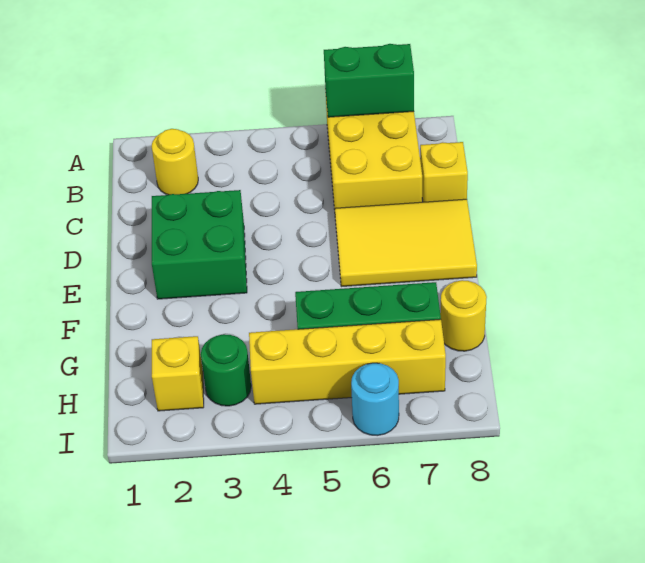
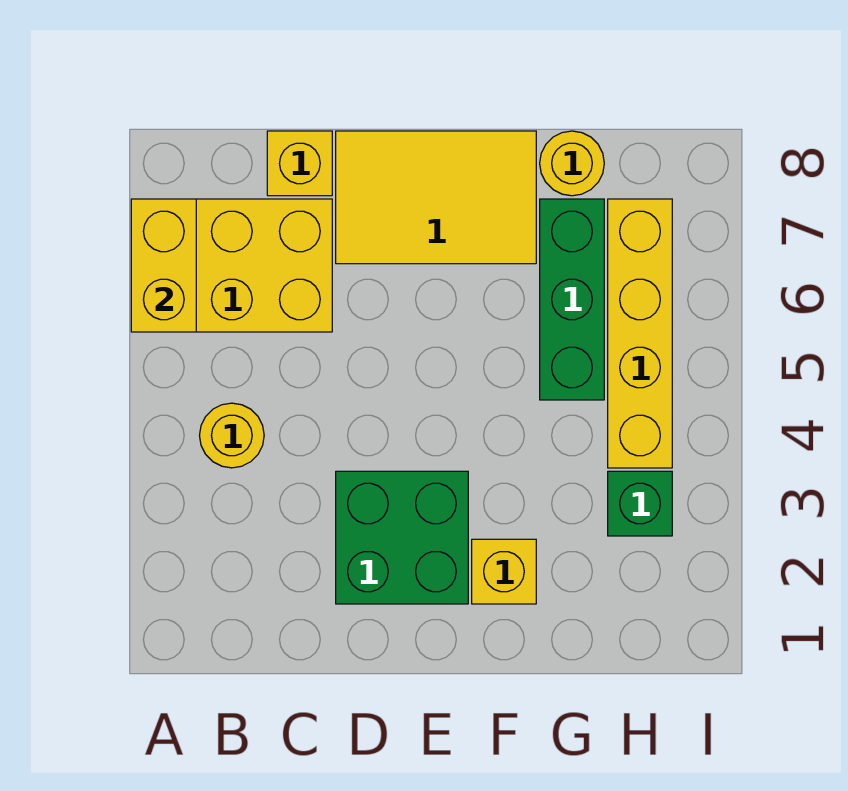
green 1x2 brick [324,44,414,117] -> yellow 1x2 brick [131,199,196,332]
yellow 1x1 round brick [152,129,198,195] -> yellow 1x1 round brick moved to [200,403,264,468]
yellow 2x3 tile [335,199,477,287] -> yellow 2x3 tile turned to [336,131,536,264]
yellow 1x1 brick [152,336,204,411] -> yellow 1x1 brick moved to [472,539,536,604]
green 1x1 round brick [201,334,251,406] -> green 1x1 brick [608,471,672,536]
cyan 1x1 round brick [351,363,399,436] -> none

